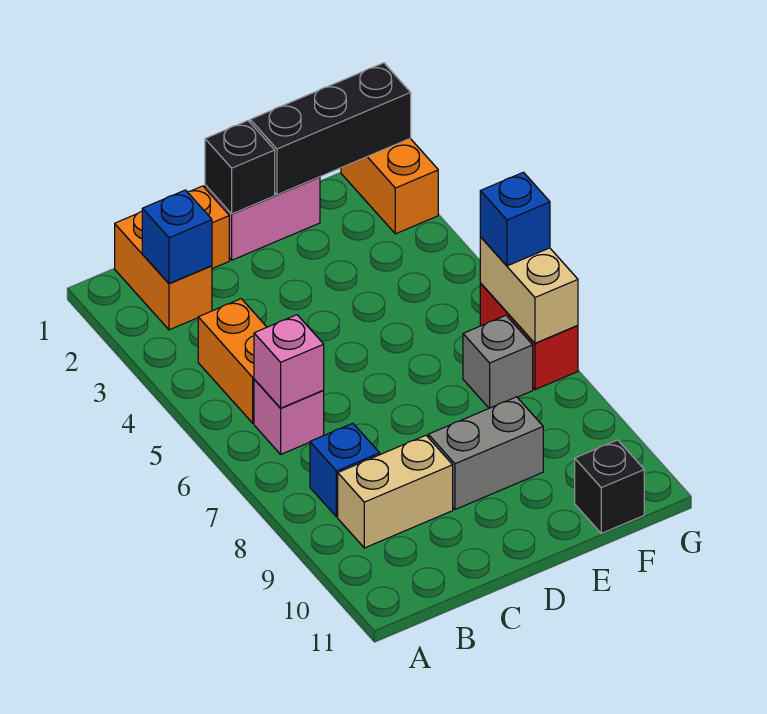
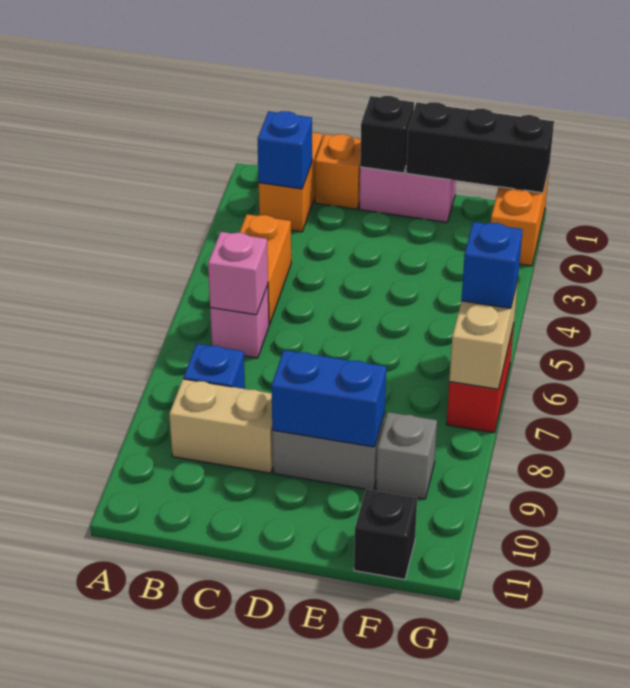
none -> blue 1x2 brick [271,350,386,447]
grey 1x1 brick [463,315,533,408] -> grey 1x1 brick moved to [376,412,437,499]

